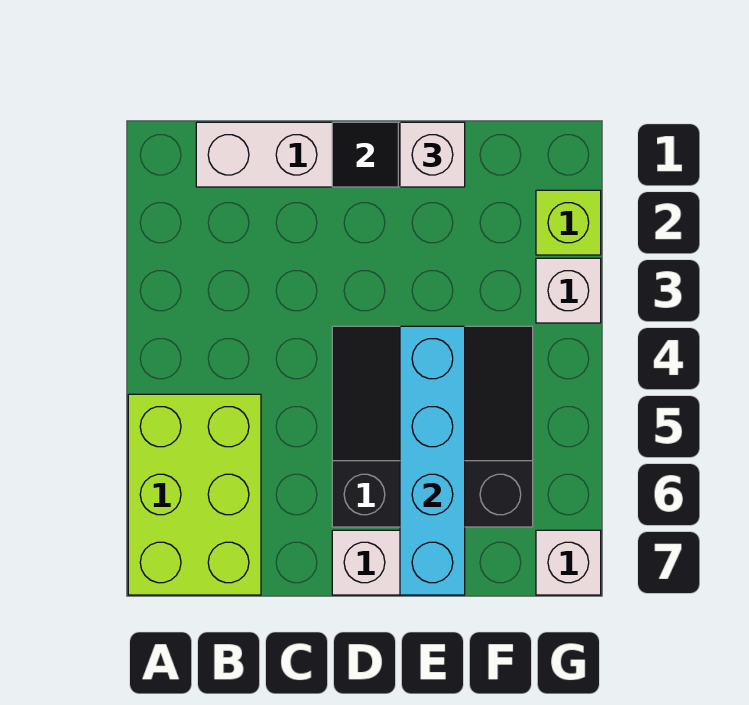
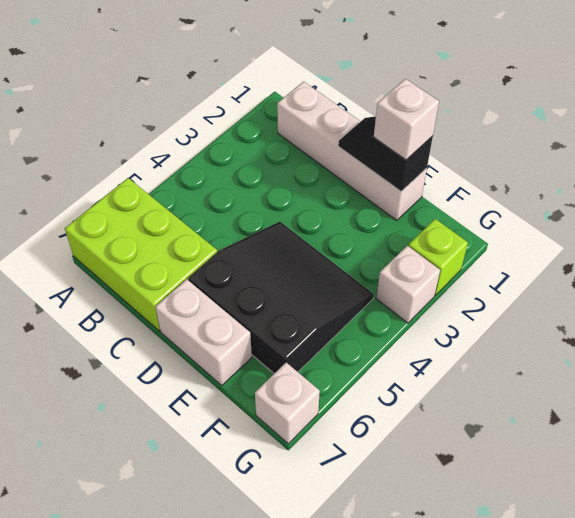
lime 2x3 brick [128,394,261,595] -> lime 2x3 brick turned to [65,178,217,331]
cyan 1x4 brick [400,326,465,595] -> none

